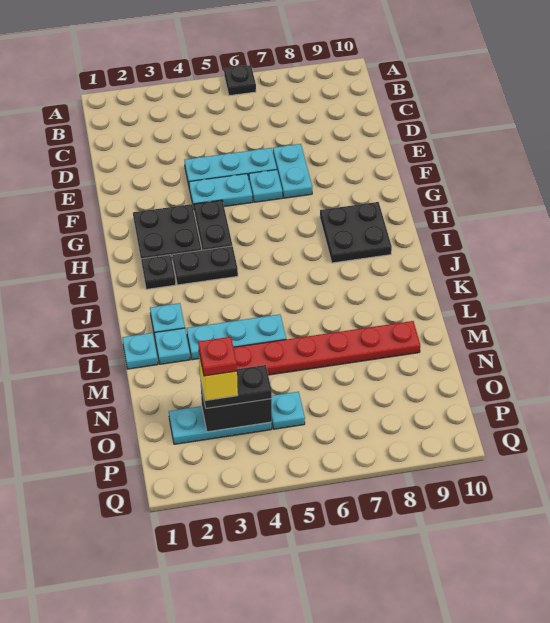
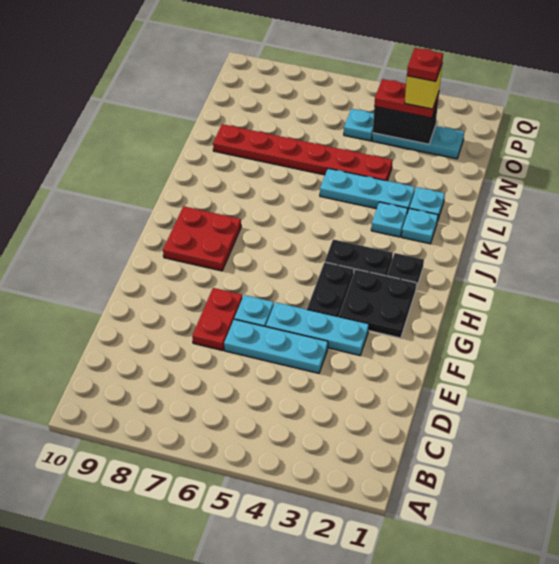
black 1x1 plate [224,65,256,96] -> none
cyan 1x2 plate [273,144,312,198] -> red 1x2 plate [192,288,242,350]
cyan 1x2 plate [189,174,253,209] -> cyan 1x3 plate [266,302,369,355]
black 2x2 plate [320,202,392,263] -> red 2x2 plate [163,206,241,271]
cyan 1x1 plate [122,333,158,369] -> cyan 1x1 plate moved to [371,202,408,237]
black 1x2 plate [200,365,272,408] -> red 1x2 plate [374,79,439,118]

